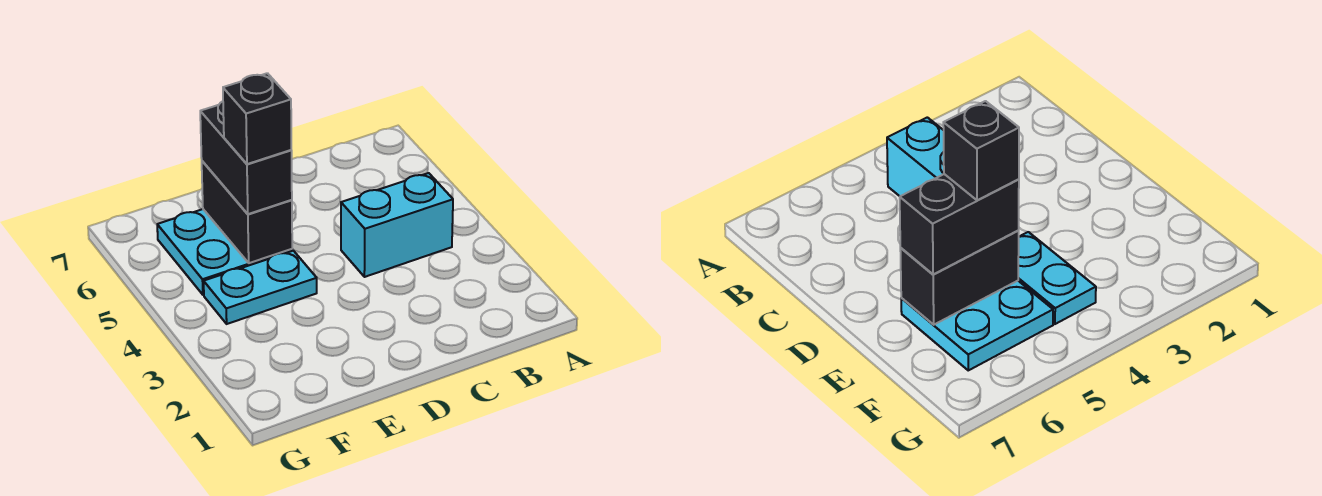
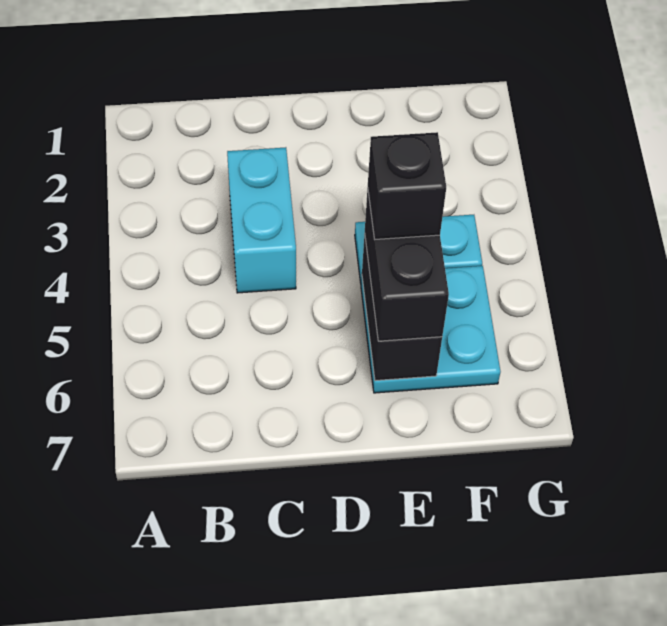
cyan 1x2 brick [341,173,453,277] -> cyan 1x2 brick turned to [227,147,296,293]

